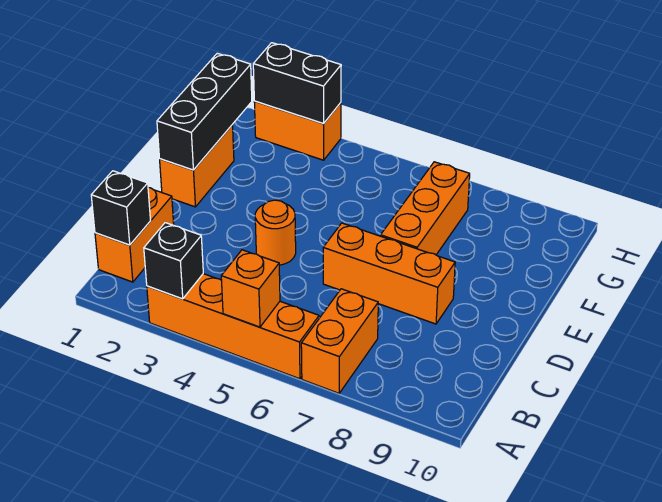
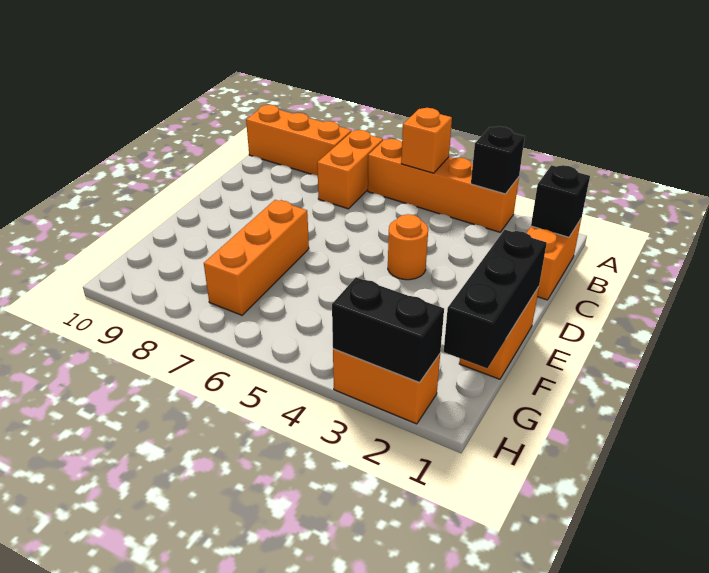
orange 1x3 brick [323,223,455,324] -> orange 1x3 brick moved to [246,105,352,175]

